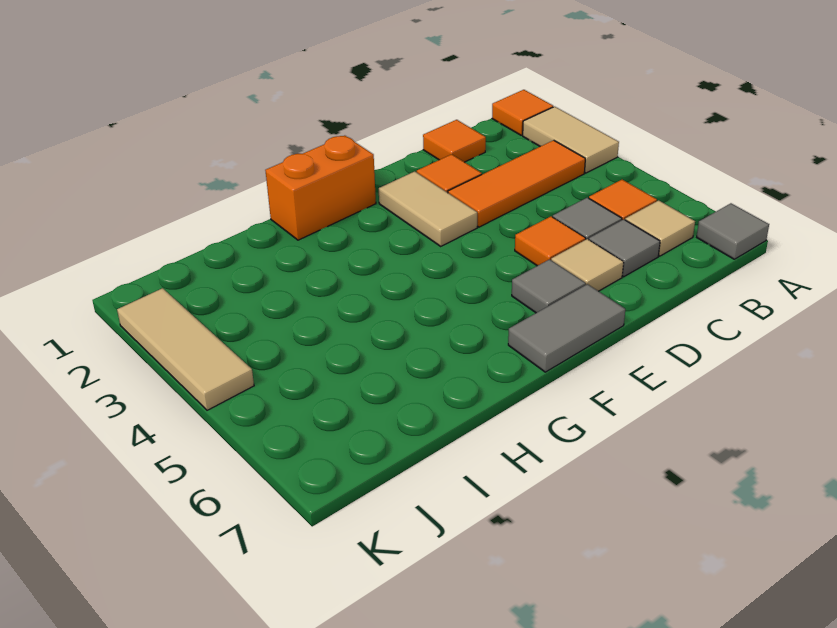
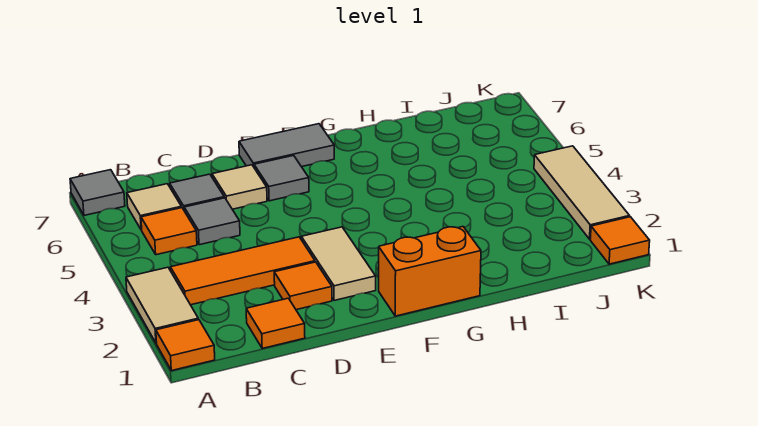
orange 1x1 tile [515,216,586,266] -> orange 1x1 tile moved to [590,217,650,264]

